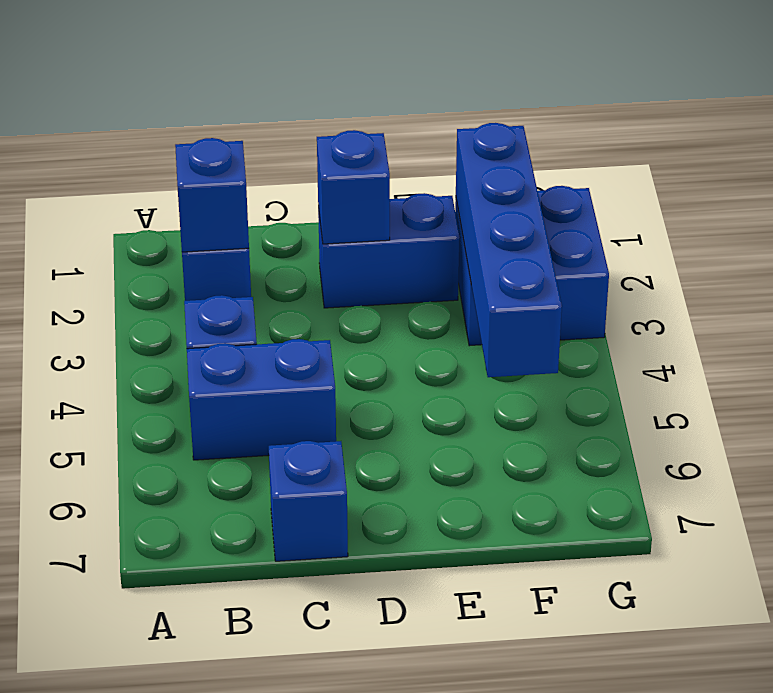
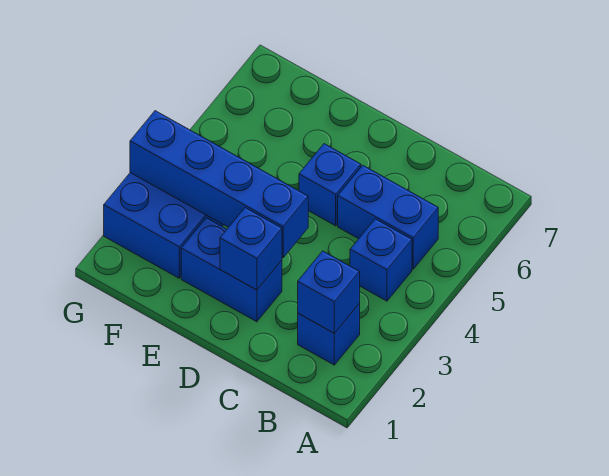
blue 1x1 brick [269,441,348,561] -> blue 1x1 brick moved to [299,144,361,226]
blue 1x4 brick [456,123,562,377] -> blue 1x4 brick turned to [130,111,308,258]

